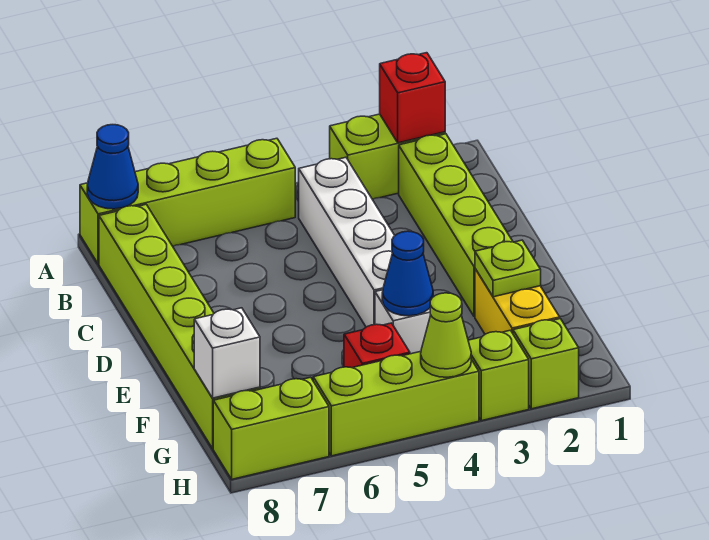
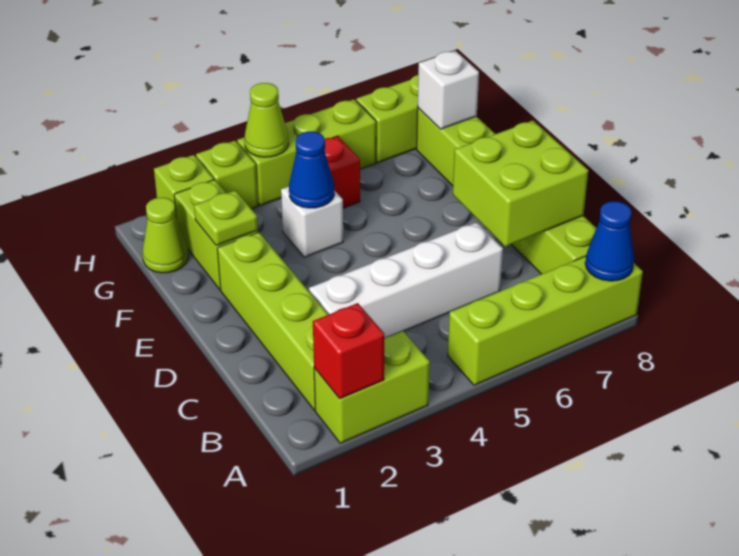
white 1x4 brick [299,157,395,327] -> white 1x4 brick turned to [309,222,503,339]
none -> lime 2x2 brick [453,121,588,247]
yellow 1x2 brick [475,269,560,334] -> lime 1x2 brick [174,180,258,290]
none -> lime 1x1 cone [143,198,188,273]

